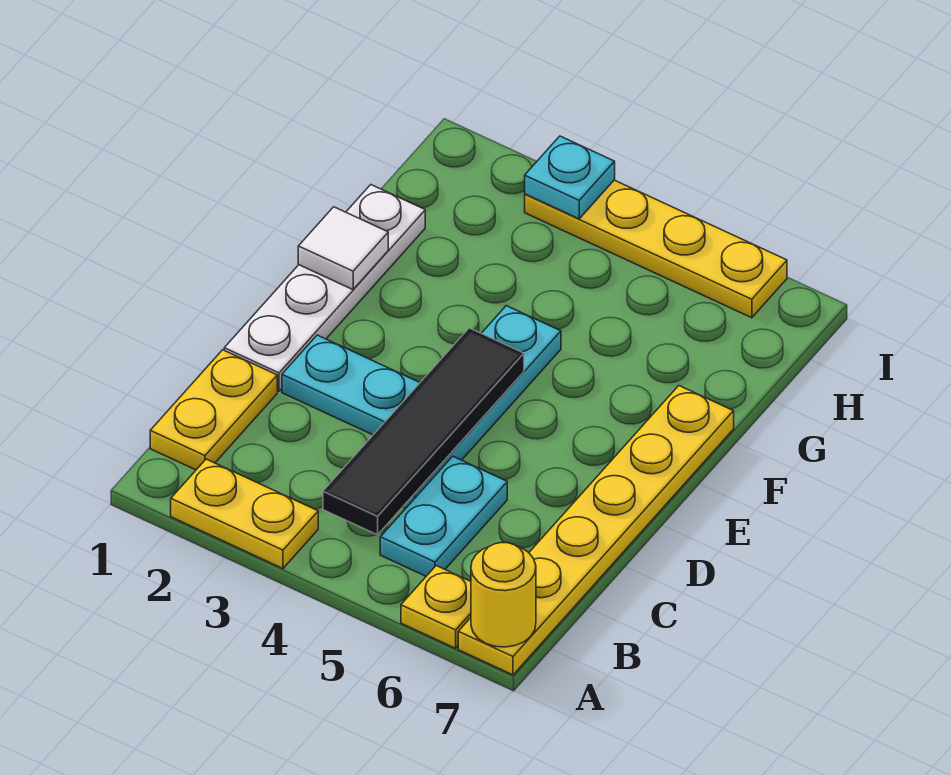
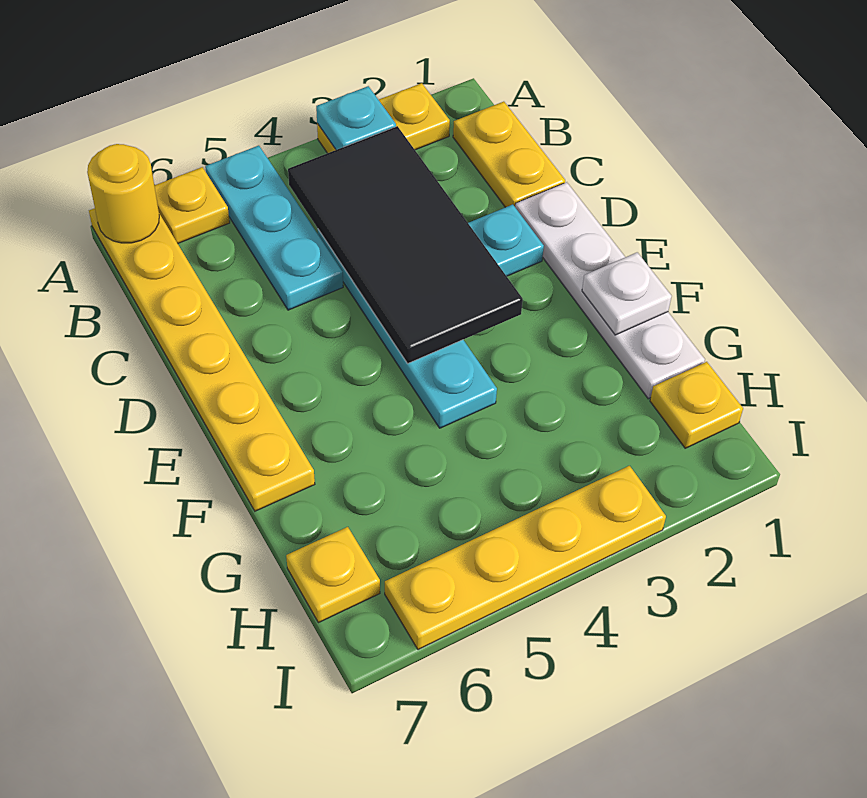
black 1x4 tile [323,328,524,535] -> black 2x4 tile [288,126,523,364]
cyan 1x2 plate [380,456,507,576] -> cyan 1x3 plate [205,146,343,310]
white 1x1 tile [298,207,388,290] -> white 1x1 plate [582,252,672,335]
none -> yellow 1x1 plate [650,362,743,448]
none -> yellow 1x1 plate [286,527,380,623]
cyan 1x1 plate [525,136,615,219] -> cyan 1x1 plate moved to [316,86,396,150]

